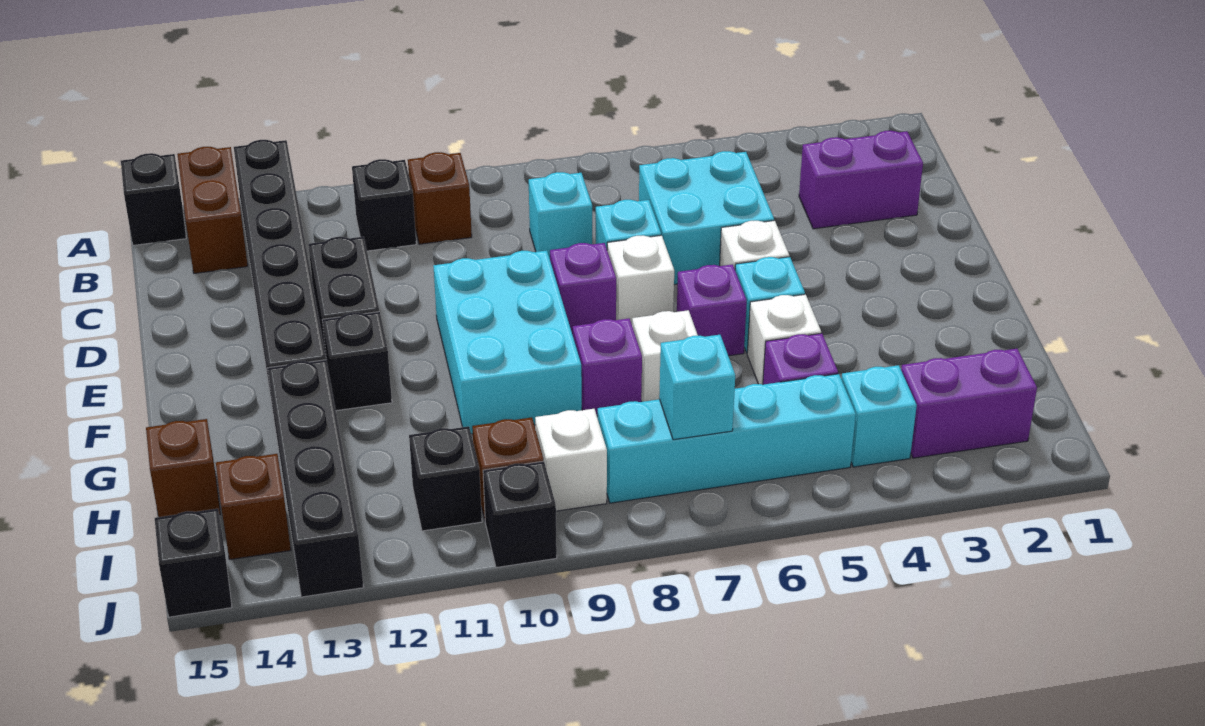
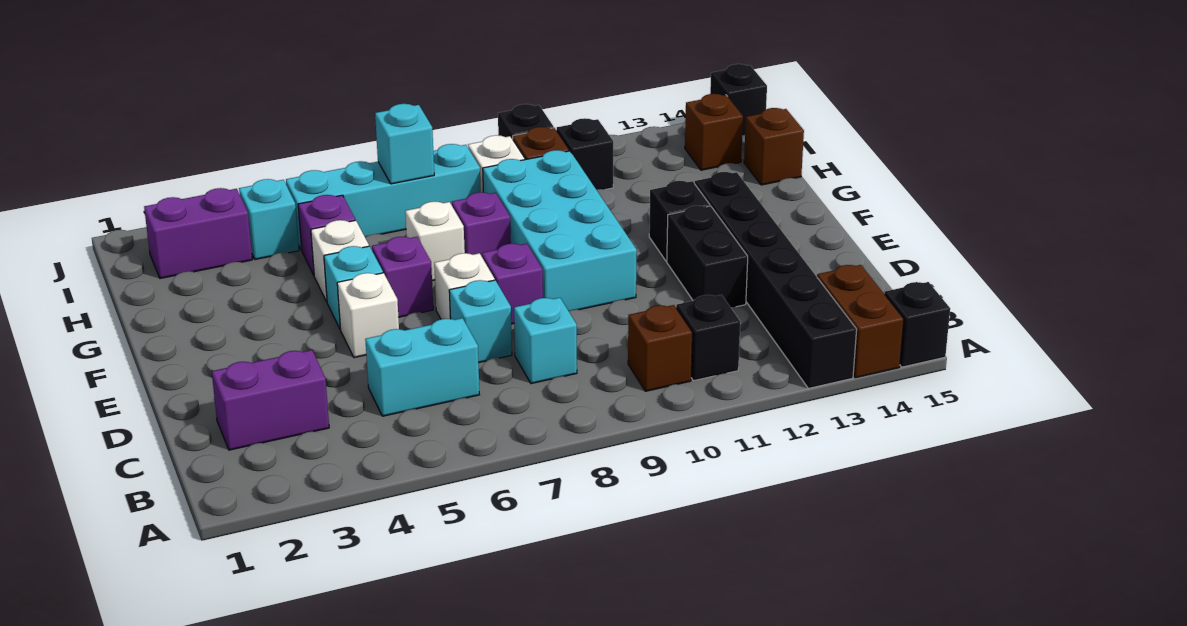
cyan 2x2 brick [639,151,774,284] -> cyan 1x2 brick [365,318,479,416]
cyan 2x3 brick [433,250,582,434] -> cyan 2x4 brick [483,150,637,311]
black 1x4 brick [268,360,363,597] -> none

